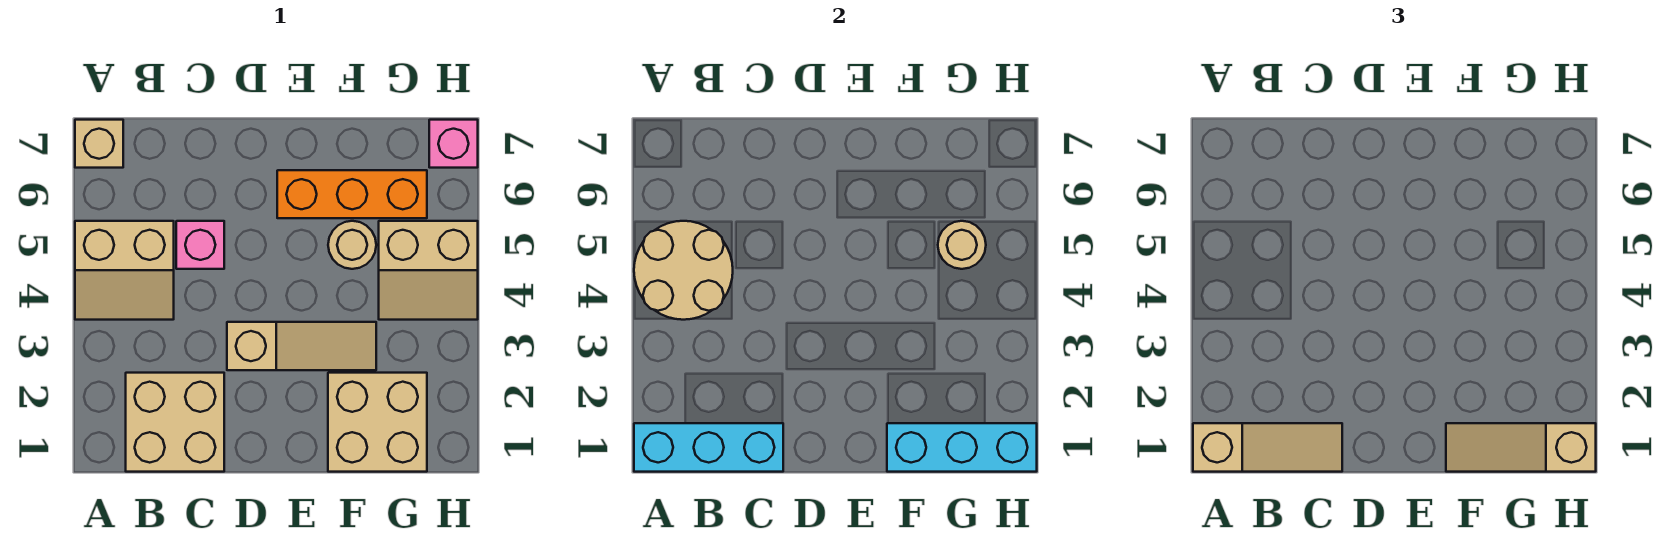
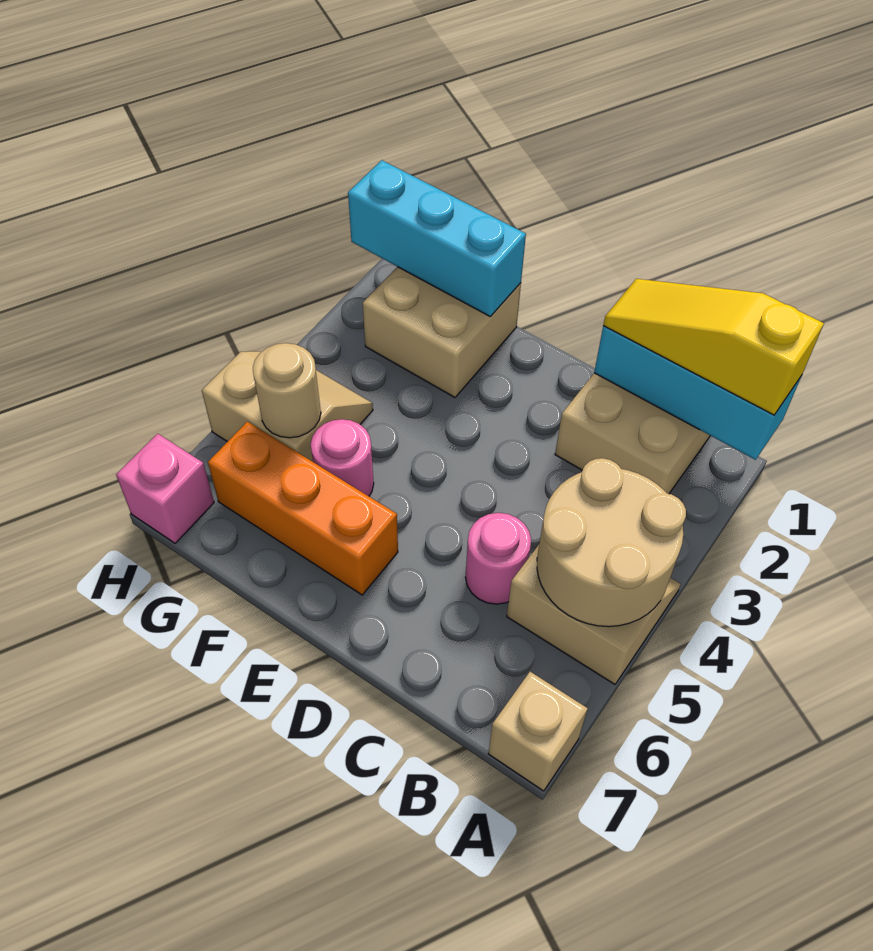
tan 1x3 slope [1193,423,1342,472] -> yellow 1x3 slope [603,279,824,415]
pink 1x1 brick [176,221,224,269] -> pink 1x1 round brick [465,513,531,604]
tan 1x3 slope [227,322,376,370] -> none
tan 1x3 slope [1446,423,1596,472] -> none
tan 1x1 round brick [328,221,376,269] -> pink 1x1 round brick [311,419,374,496]

